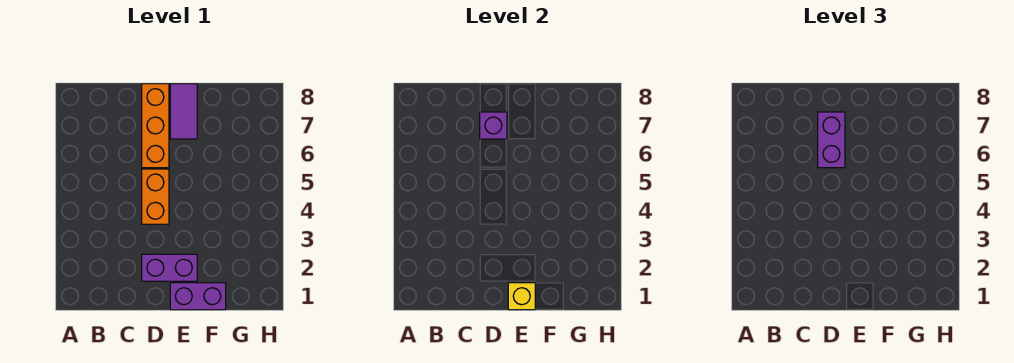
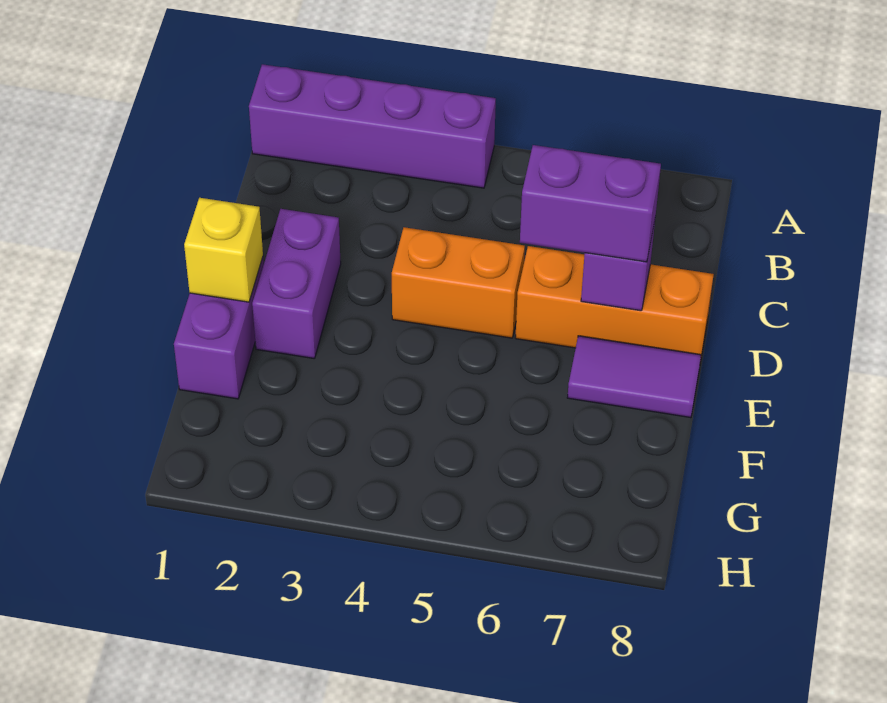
none -> purple 1x4 brick [249,64,496,188]

